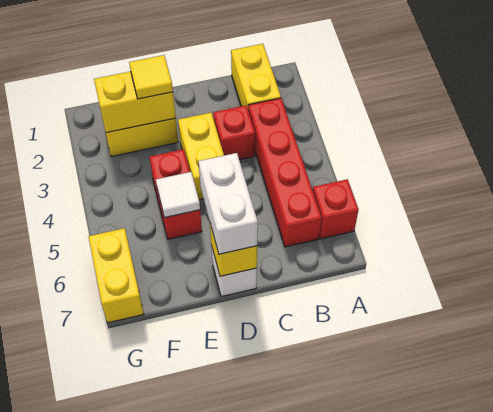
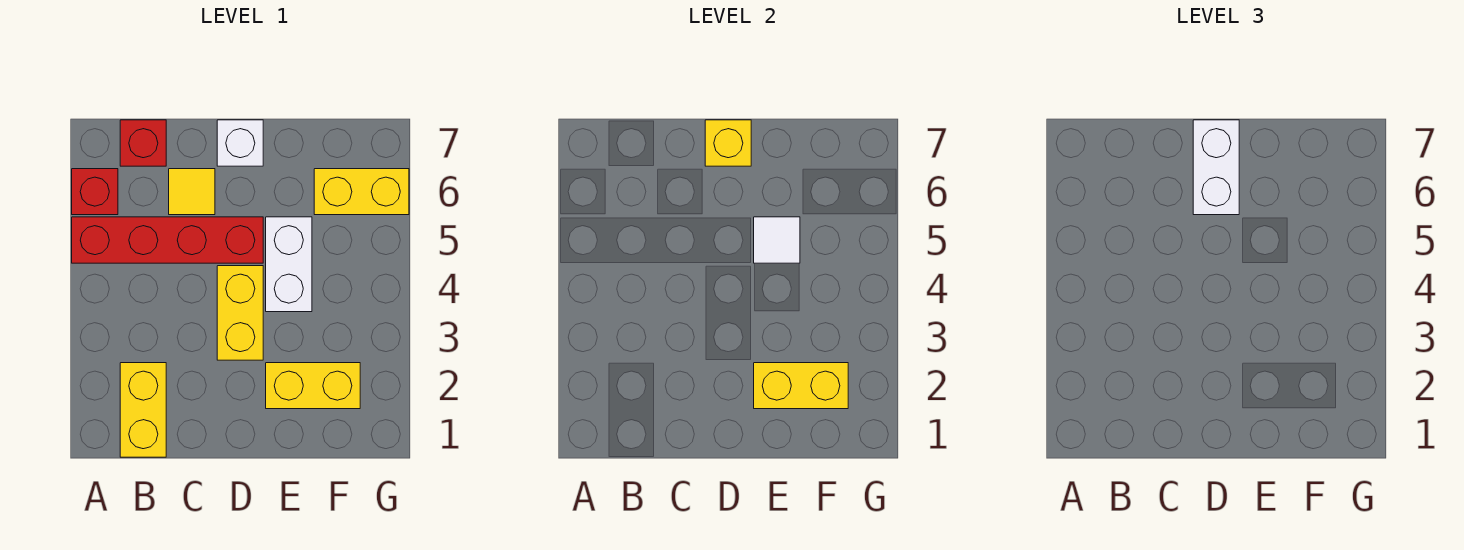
red 1x4 brick [248,98,322,247] -> red 1x4 brick turned to [72,217,263,263]
red 1x1 brick [213,105,255,160] -> red 1x1 brick moved to [120,120,166,166]
yellow 1x1 tile [129,55,173,99] -> yellow 1x1 tile moved to [169,169,215,215]
red 1x2 brick [150,149,202,239] -> white 1x2 brick [266,217,312,312]
yellow 1x2 brick [88,228,144,323] -> yellow 1x2 brick turned to [314,169,409,215]

